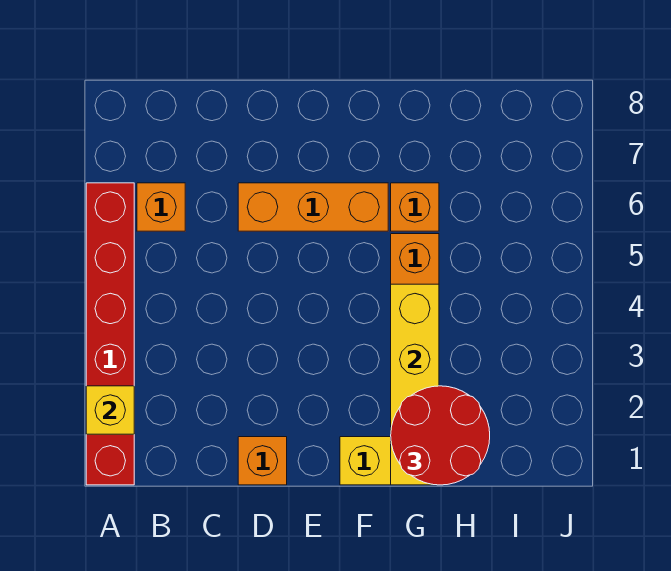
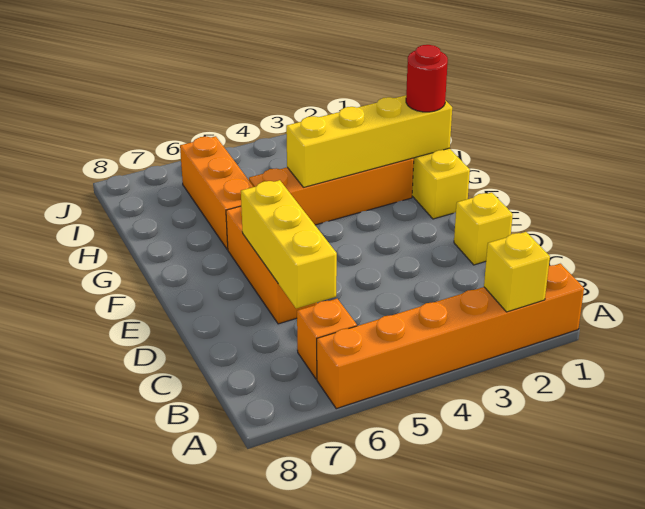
red 1x6 brick [86,183,134,485] -> orange 1x6 brick [317,264,584,409]
none -> yellow 1x3 brick [241,180,337,309]
orange 1x1 brick [238,437,287,485] -> yellow 1x1 brick [454,192,513,265]
red 2x2 round brick [391,386,490,485] -> red 1x1 round brick [406,45,448,112]
orange 1x1 brick [391,183,439,231] -> orange 1x3 brick [180,136,253,250]

